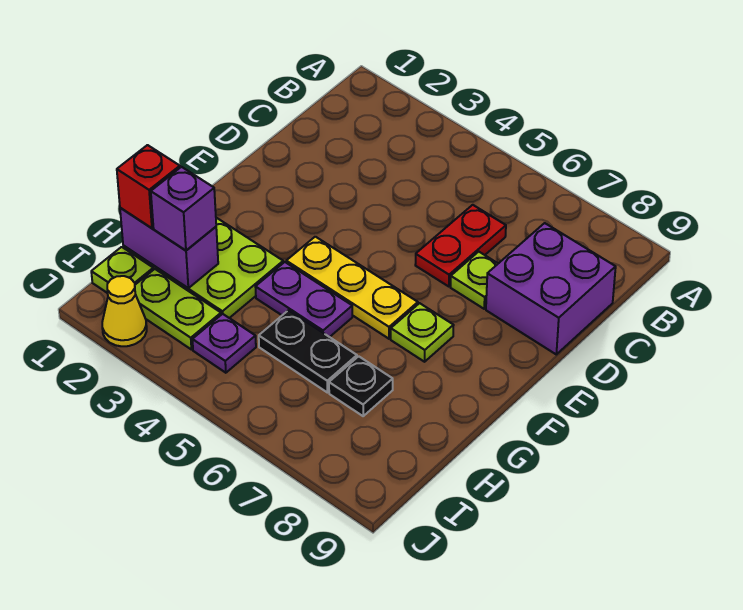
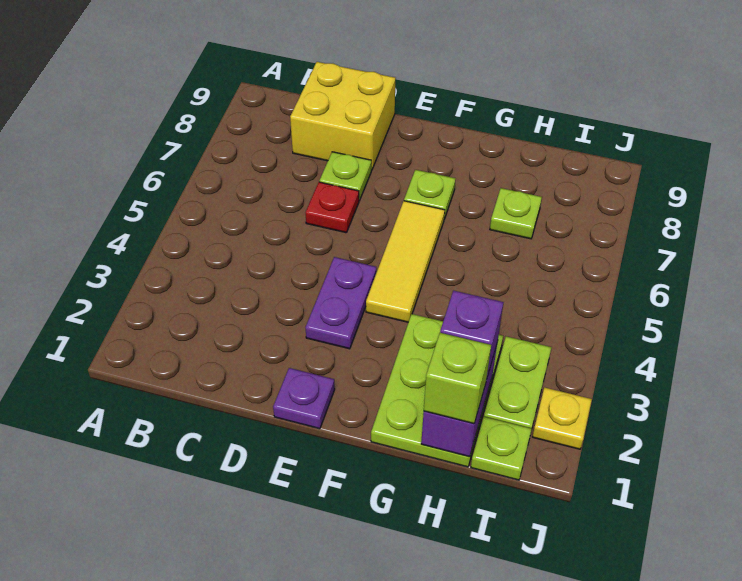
red 1x2 plate [415,205,506,286] -> red 1x1 plate [305,182,359,233]
purple 2x2 brick [486,223,616,354] -> yellow 2x2 brick [290,62,396,170]
yellow 1x3 plate [286,237,418,339] -> yellow 1x3 tile [366,201,445,322]
purple 1x2 plate [256,262,352,337] -> purple 1x2 plate moved to [305,257,376,349]
red 1x1 brick [117,145,180,228] -> lime 1x1 brick [424,333,491,424]
black 1x2 plate [259,310,357,393] -> none
black 1x1 plate [329,356,393,416] -> lime 1x1 plate [490,188,542,239]
purple 1x1 plate [192,314,256,373] -> purple 1x1 plate moved to [273,368,335,429]
yellow 1x1 cone [102,276,147,346] -> yellow 1x1 plate [533,387,592,449]

